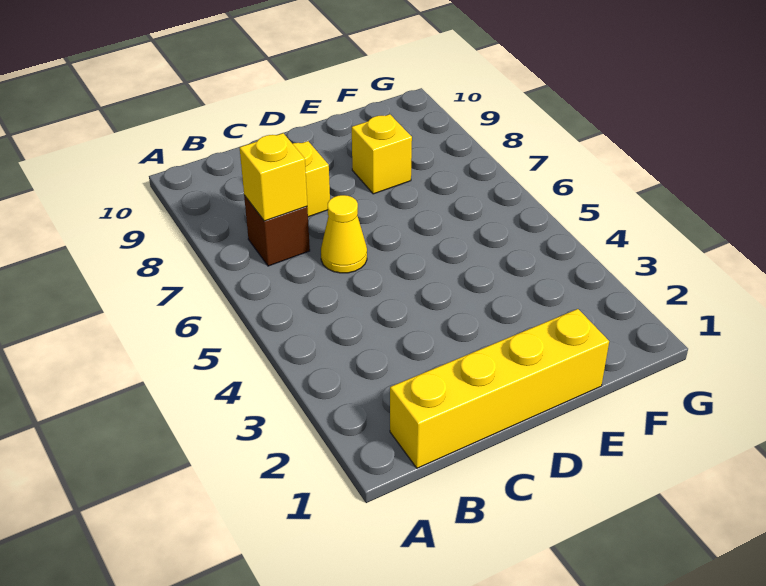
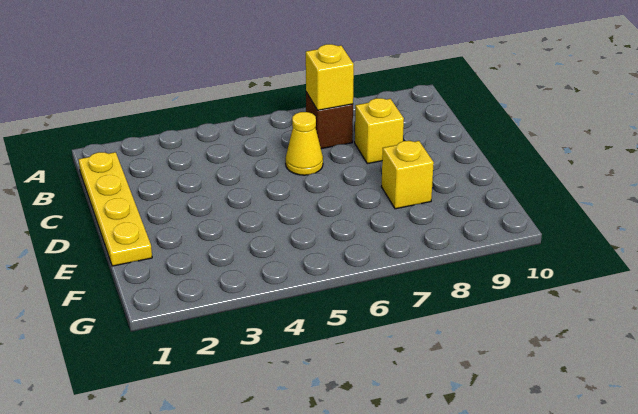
yellow 1x4 brick [390,309,609,468] -> yellow 1x4 plate [79,152,152,266]

